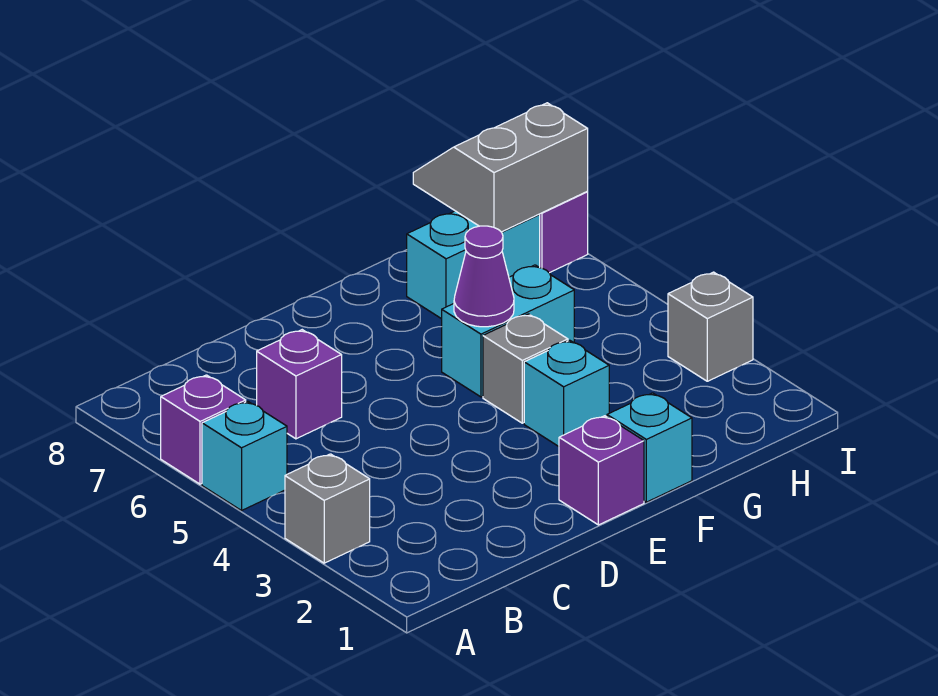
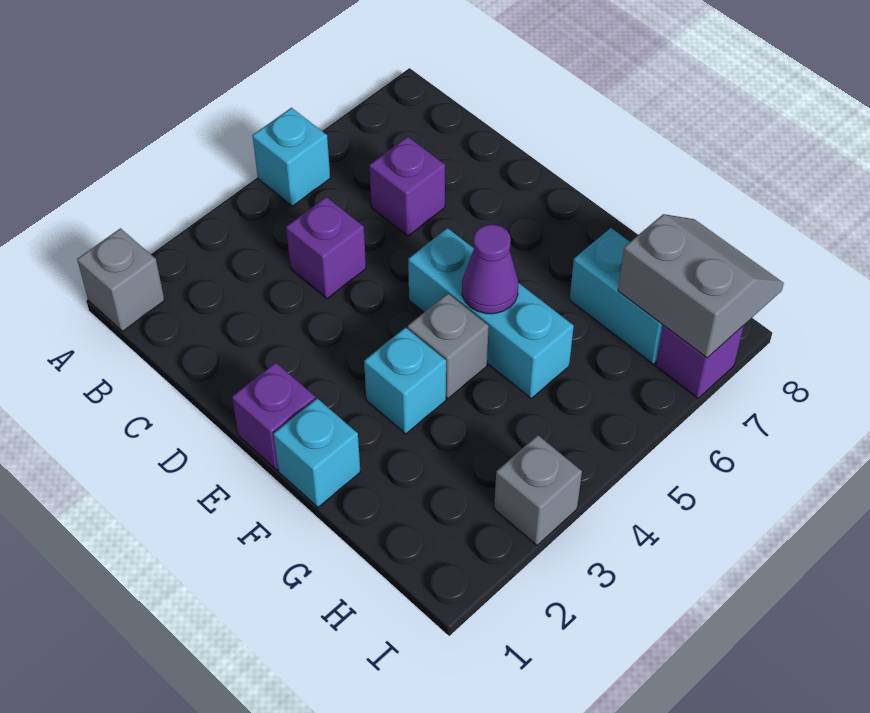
grey 1x1 brick [285,454,370,563] -> grey 1x1 brick moved to [77,228,165,331]
purple 1x1 brick [161,375,246,484] -> purple 1x1 brick moved to [286,197,366,299]
cyan 1x2 brick [442,265,574,397] -> cyan 1x3 brick [408,228,574,398]

